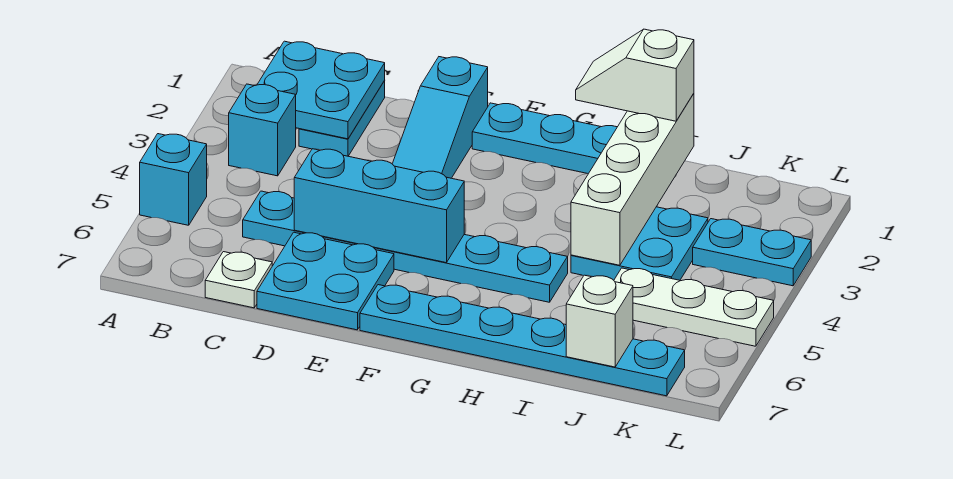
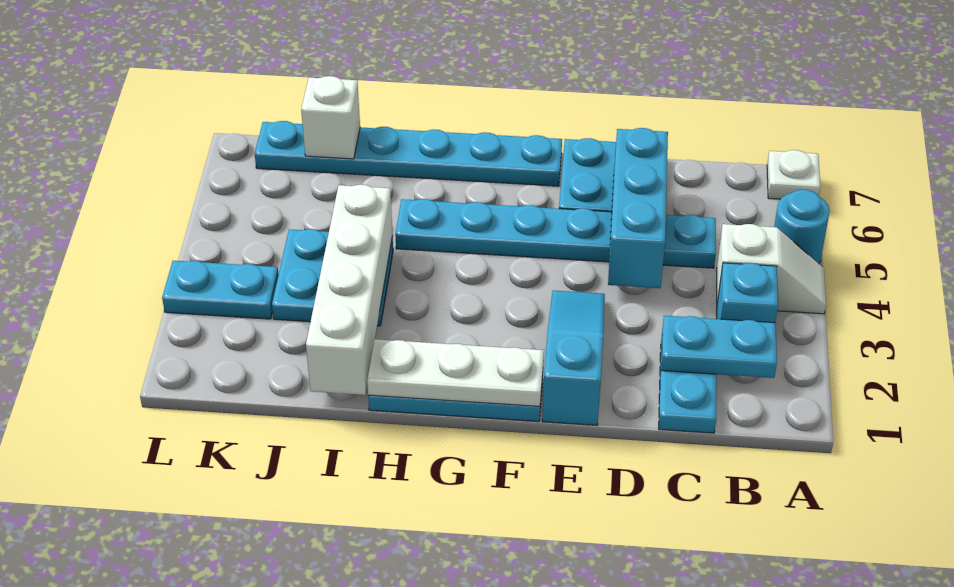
cyan 1x1 brick [140,134,207,225] -> cyan 1x1 round brick [774,189,830,264]
cyan 2x2 plate [257,41,385,139] -> cyan 1x2 plate [661,316,777,378]
white 1x1 plate [205,252,272,308] -> white 1x1 plate moved to [767,150,820,199]
cyan 1x3 brick [294,149,464,263] -> cyan 1x3 brick turned to [608,128,668,288]
white 1x2 slope [576,29,694,121] -> white 1x2 slope moved to [716,224,826,314]
white 1x3 plate [614,268,774,346] -> white 1x3 plate moved to [367,339,544,406]

